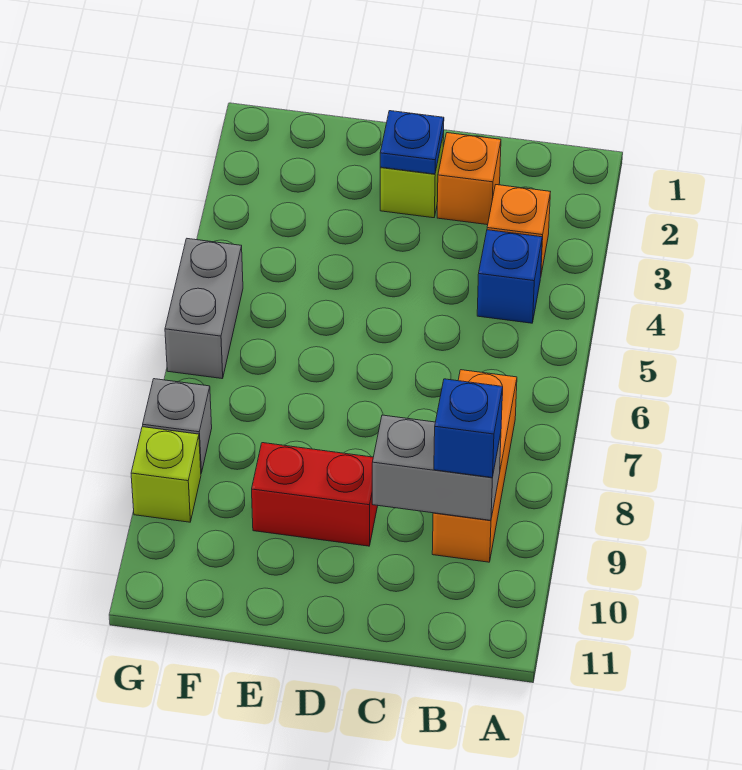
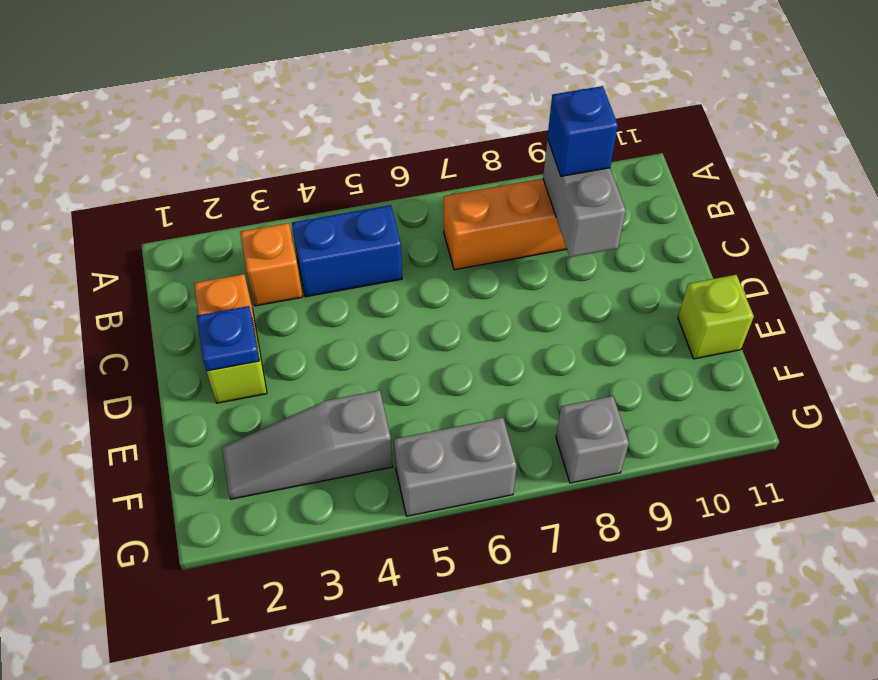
blue 1x1 brick [477,230,542,323] -> blue 1x2 brick [292,205,402,297]
red 1x2 brick [252,443,378,546] -> none
none -> grey 1x3 slope [222,390,393,499]
lime 1x1 brick [131,427,201,522] -> lime 1x1 brick moved to [678,275,754,359]

